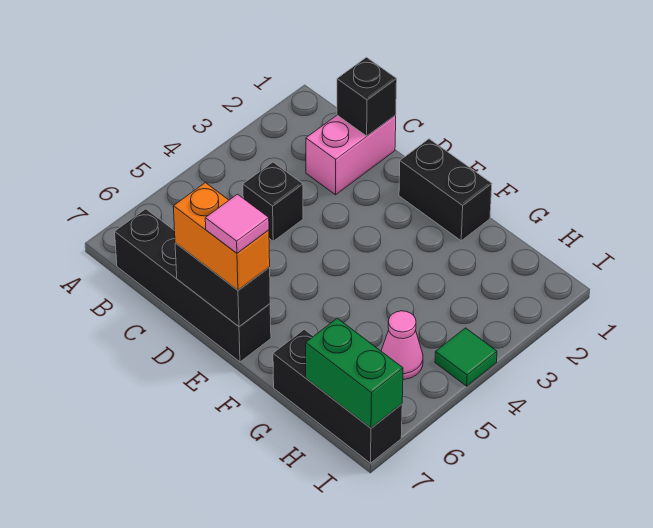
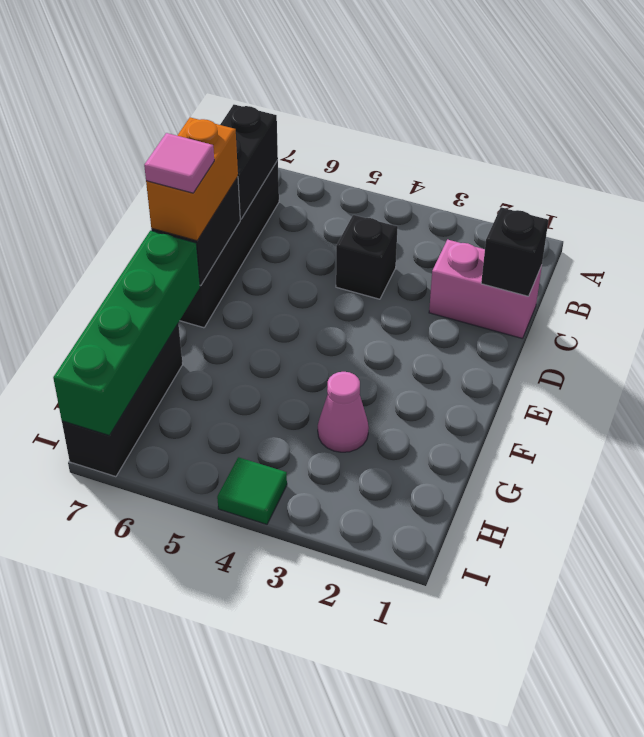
black 1x2 brick [399,139,492,241] -> black 1x2 brick moved to [220,105,278,219]
pink 1x1 cone [381,311,423,379] -> pink 1x1 cone moved to [318,372,369,452]
green 1x2 brick [306,318,403,428] -> green 1x4 brick [53,231,200,435]

